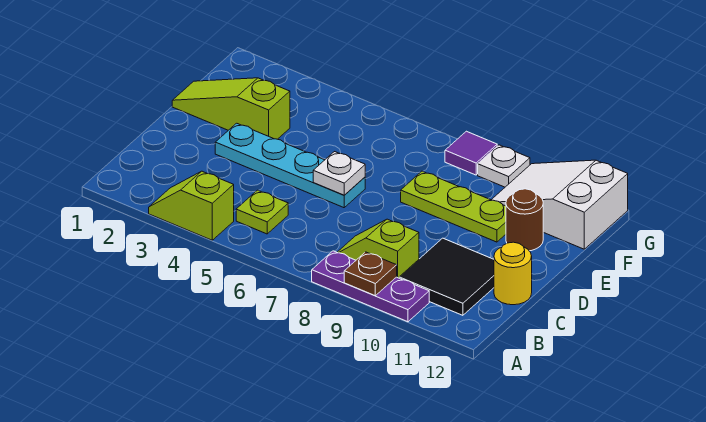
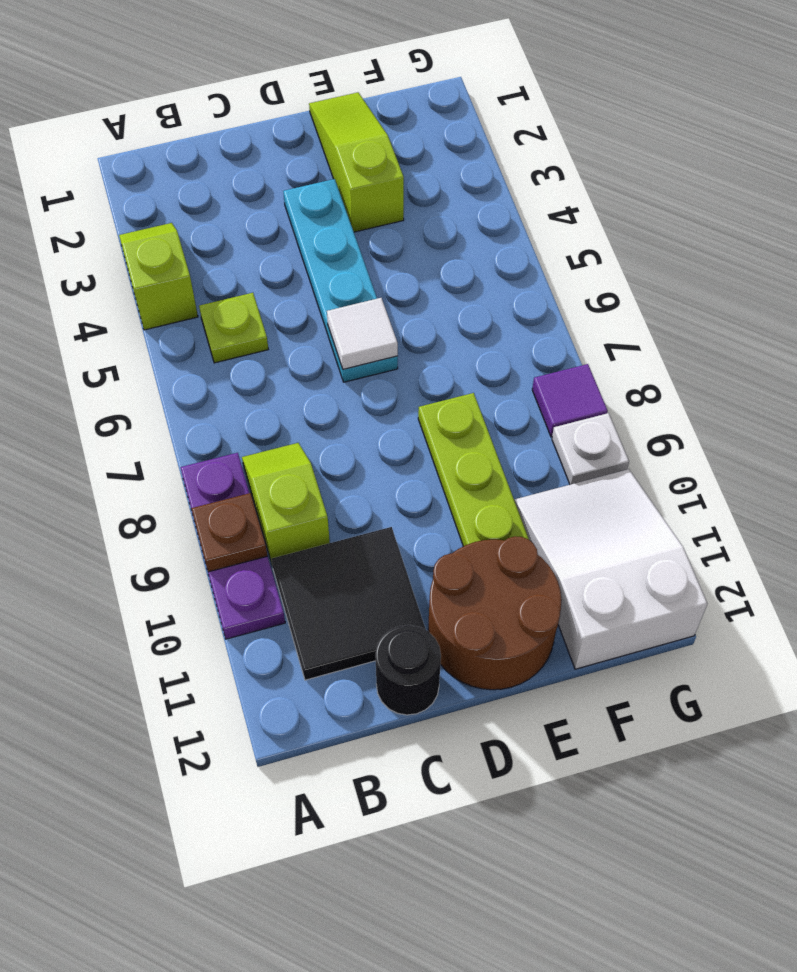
yellow 1x1 round brick [494,242,532,305] -> black 1x1 round brick [375,625,441,715]
white 1x1 plate [313,152,365,195] -> white 1x1 tile [327,298,398,369]
brown 1x1 round brick [506,189,543,251] -> brown 2x2 round brick [428,536,562,690]

